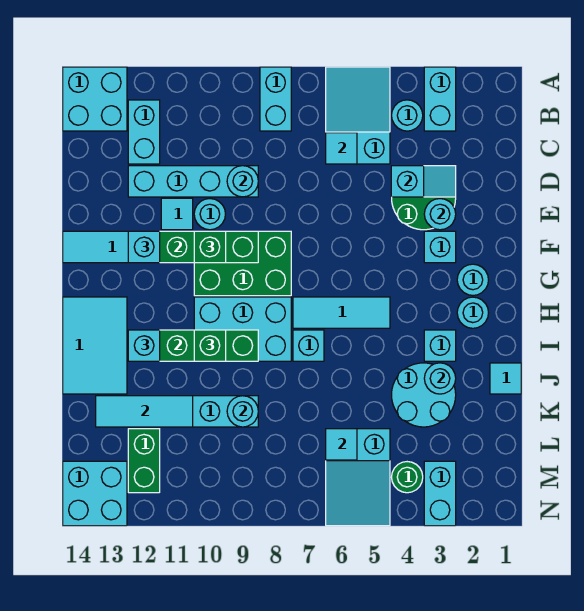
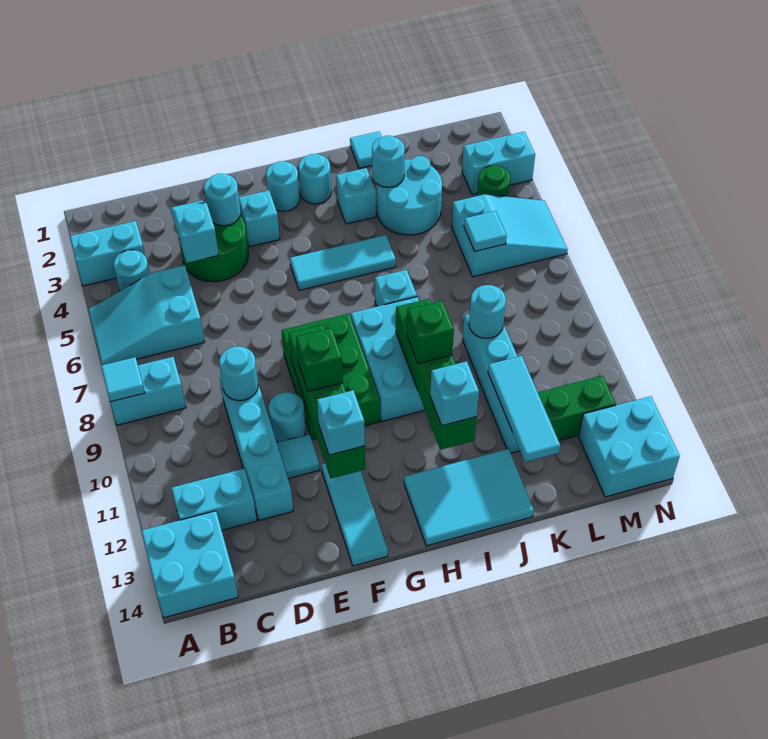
cyan 1x1 tile [326,133,357,164] -> cyan 1x1 tile moved to [101,357,145,402]
cyan 1x3 tile [293,297,390,328] -> cyan 1x3 tile turned to [290,235,396,291]

